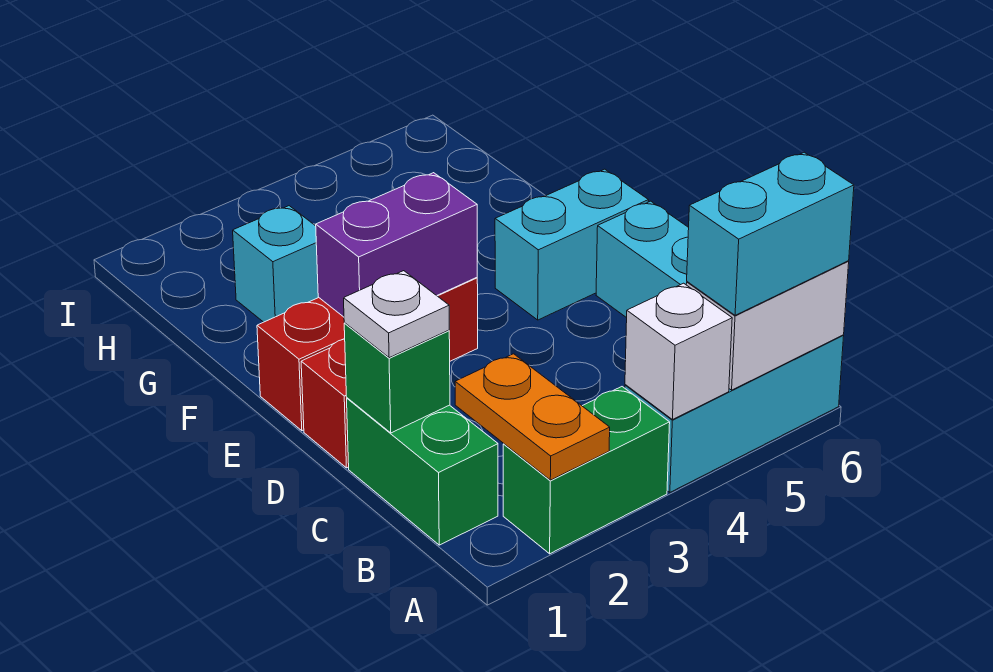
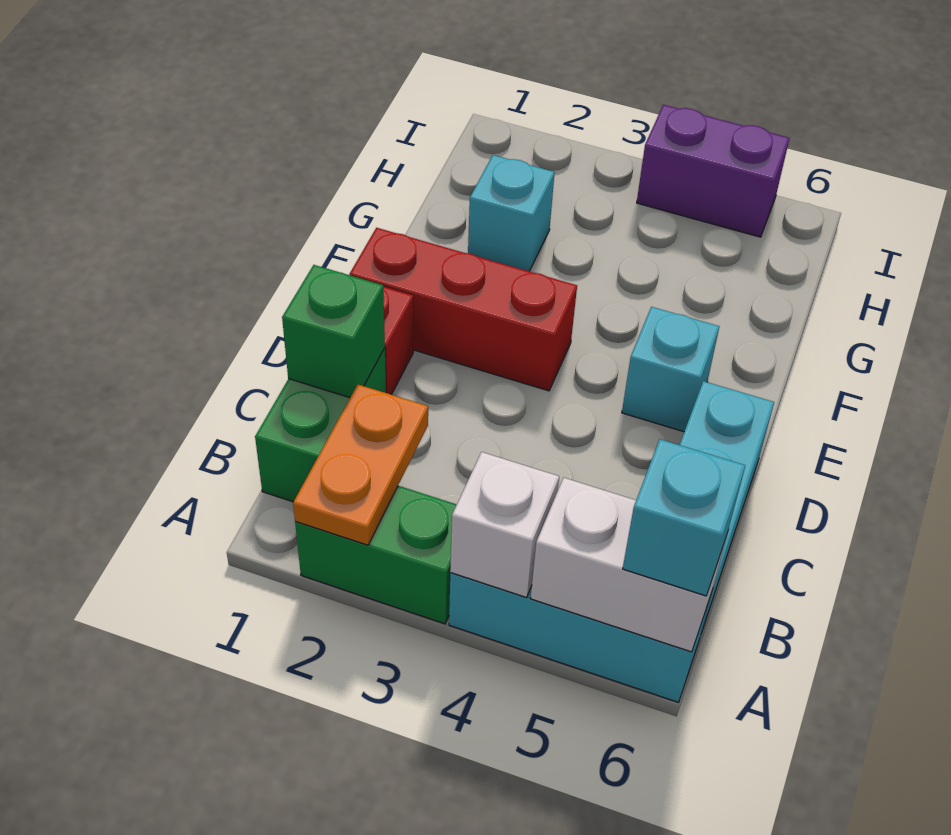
cyan 1x2 brick [687,152,854,315] -> cyan 1x1 brick [623,439,745,596]
white 1x1 plate [344,271,449,358] -> none
purple 1x2 brick [316,173,477,317] -> purple 1x2 brick moved to [637,105,790,237]
cyan 1x2 brick [495,169,649,320] -> cyan 1x1 brick [622,307,719,432]

